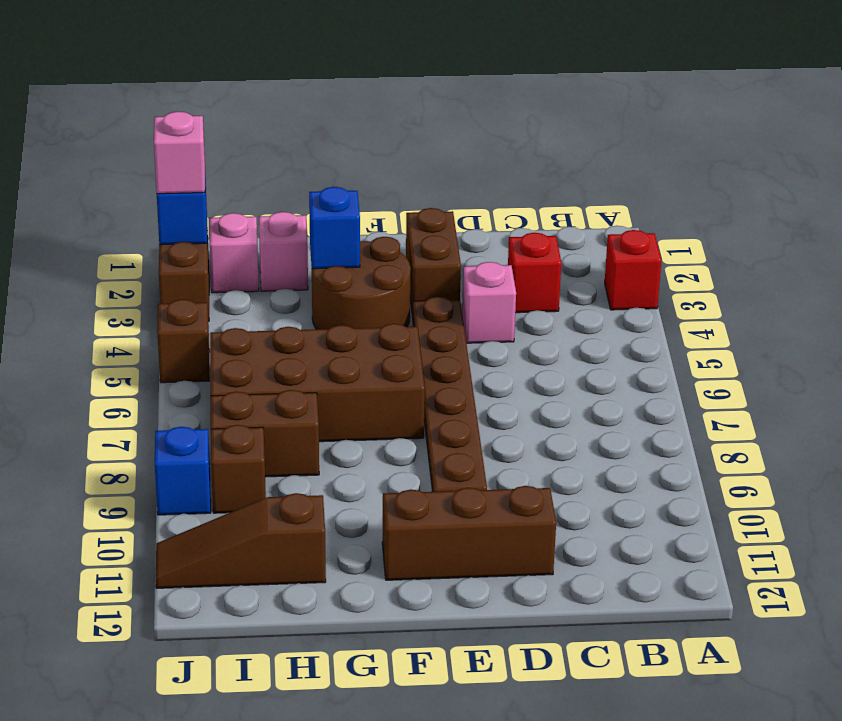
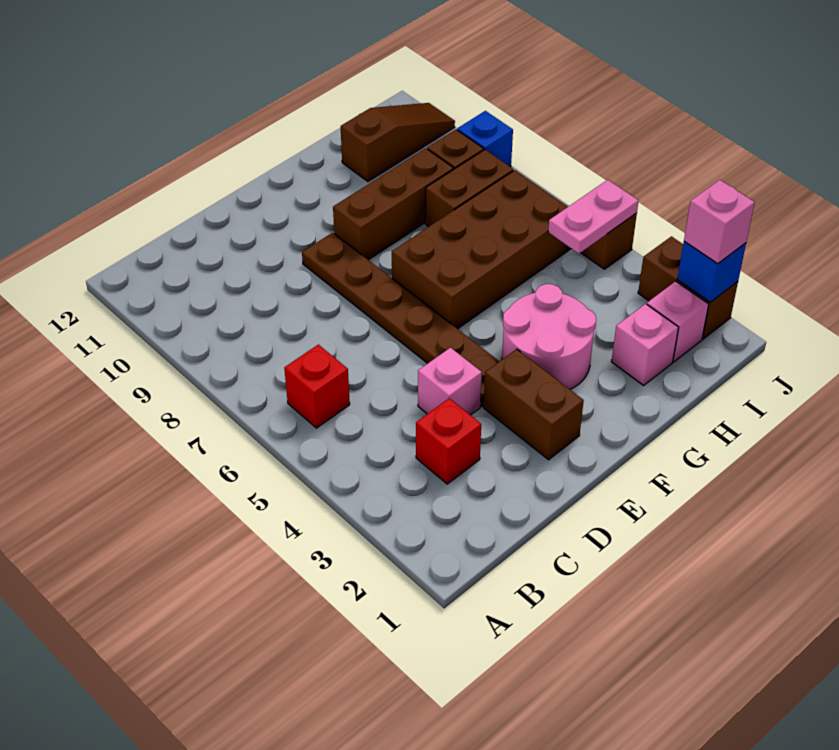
red 1x1 brick [605,230,661,310] -> red 1x1 brick moved to [284,345,350,428]
brown 1x3 brick [382,486,556,580] -> brown 1x3 brick moved to [333,148,454,260]
brown 2x2 round brick [312,237,411,329] -> pink 2x2 round brick [502,284,596,389]
blue 1x1 brick [309,187,360,269] -> none
none -> pink 1x2 plate [548,180,639,253]

